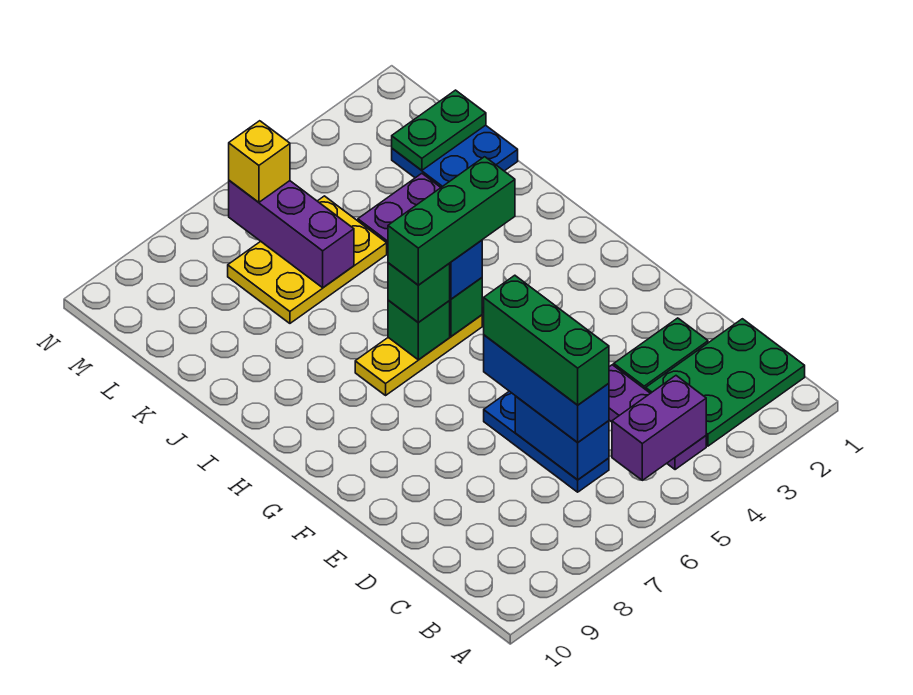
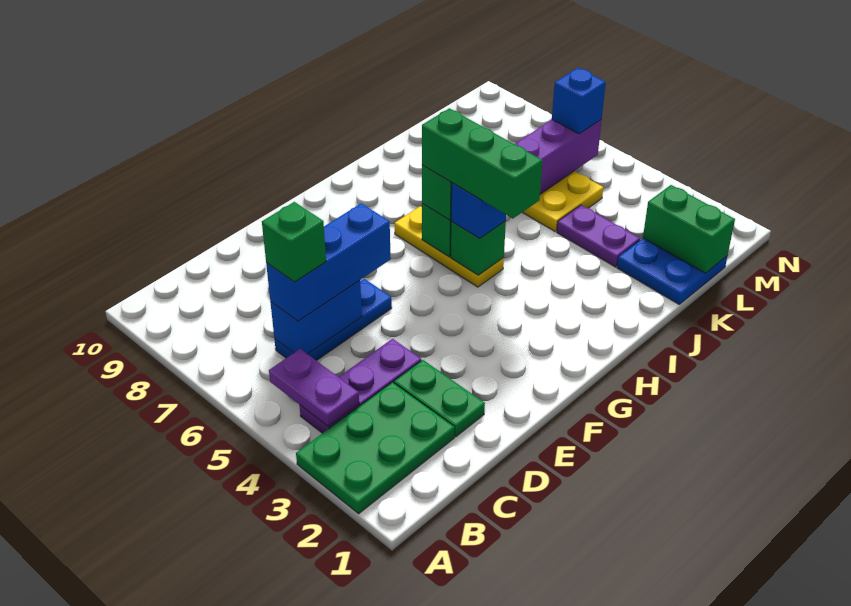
green 2x3 plate [646,319,805,446] -> green 2x3 plate turned to [296,382,454,514]
purple 1x2 brick [612,376,706,480] -> purple 1x2 plate [269,349,359,426]
green 1x3 brick [484,275,609,405] -> green 1x1 brick [262,202,326,282]
green 1x2 plate [392,90,486,170] -> green 1x2 brick [643,185,735,273]
yellow 1x1 brick [229,121,290,202] -> blue 1x1 brick [552,68,606,134]

